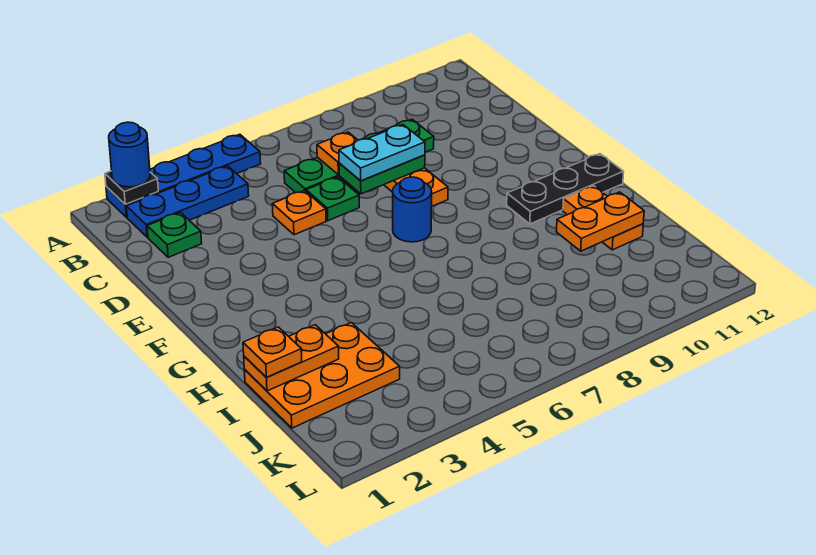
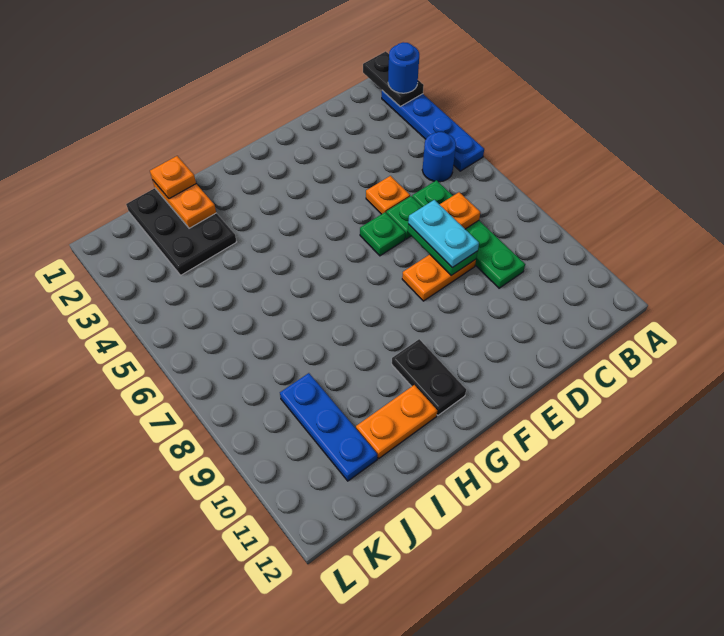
black 1x1 plate [105,171,158,204] -> black 1x2 plate [363,51,424,106]
blue 1x3 plate [126,166,249,237] -> blue 1x3 plate moved to [280,373,377,481]
green 1x1 plate [147,212,202,257] -> green 1x1 plate moved to [360,212,405,256]
blue 1x1 round brick [393,177,432,242] -> blue 1x1 round brick moved to [422,132,456,182]
black 1x3 plate [507,154,624,224] -> black 1x2 plate [392,339,466,415]
orange 2x3 plate [244,323,400,428] -> black 2x3 plate [126,188,236,275]
orange 1x2 plate [556,192,644,251] -> none

